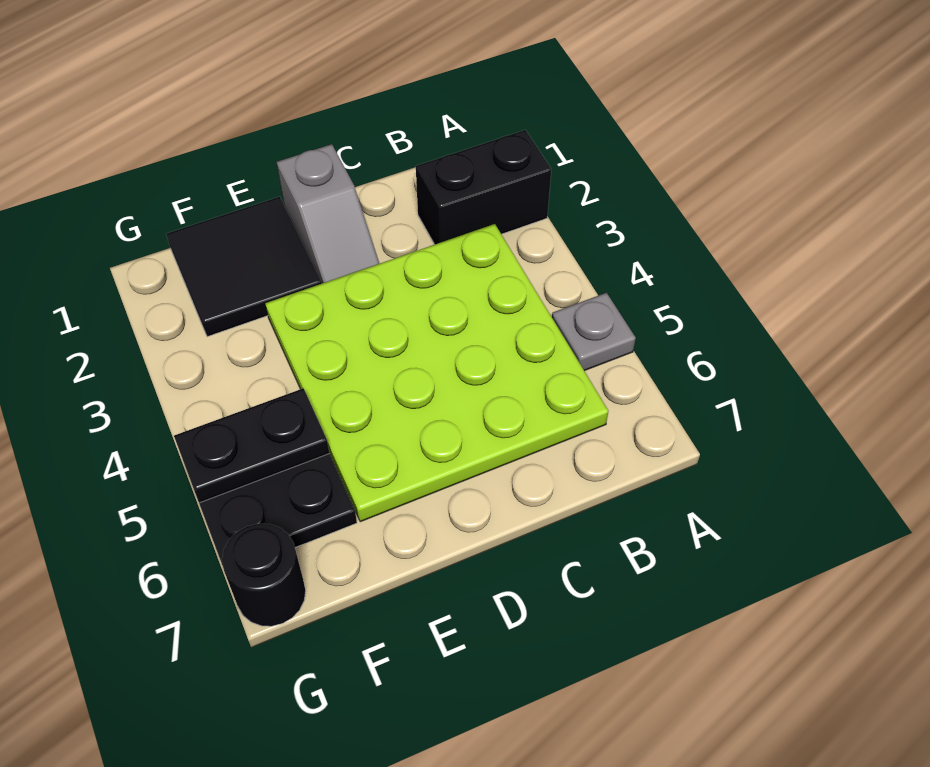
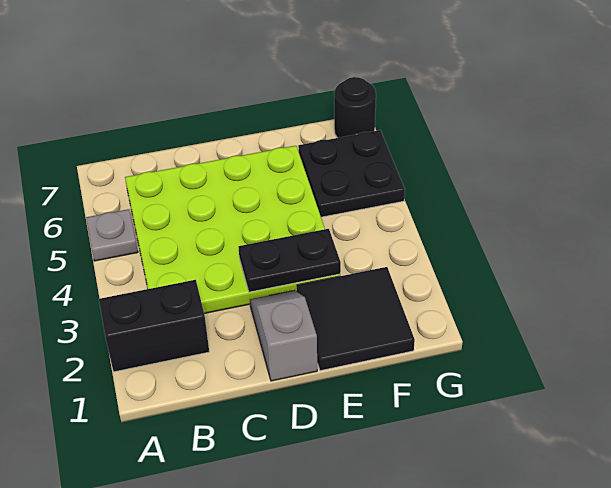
black 1x2 plate [174,388,329,503] -> black 1x2 plate moved to [238,229,341,292]

